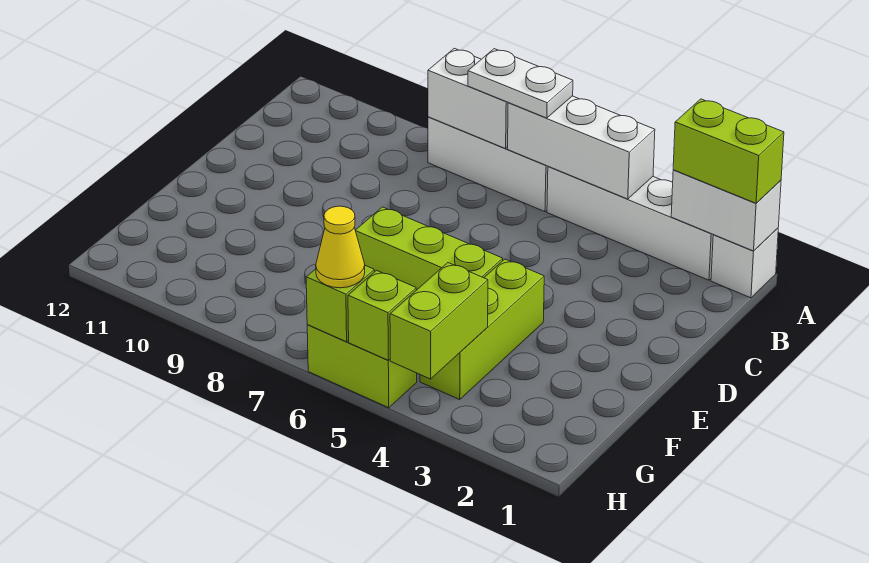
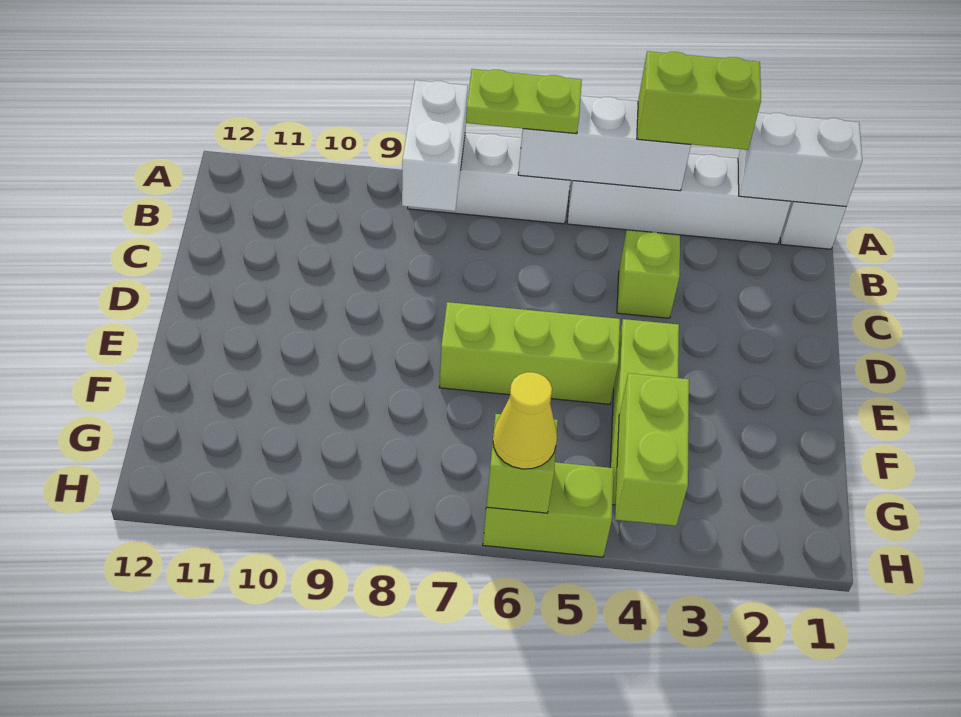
lime 1x2 brick [673,99,784,203] -> lime 1x2 brick moved to [637,51,761,150]
white 1x2 plate [468,49,573,118] -> lime 1x2 plate [466,69,582,134]
white 1x2 brick [428,48,508,149] -> white 1x2 brick turned to [402,80,468,211]
lime 1x1 brick [348,270,416,360] -> lime 1x1 brick moved to [617,230,680,318]

